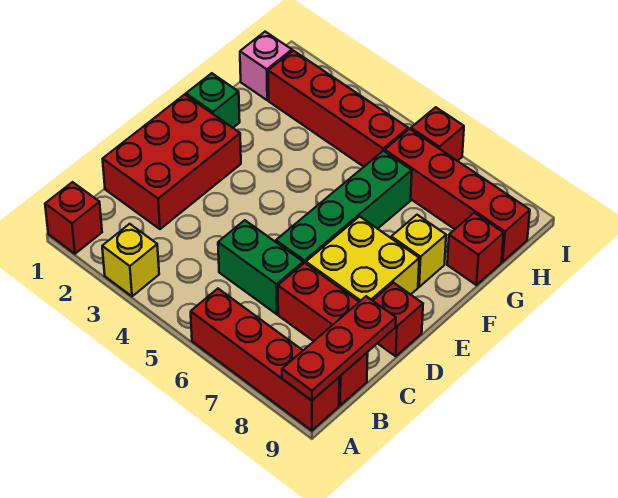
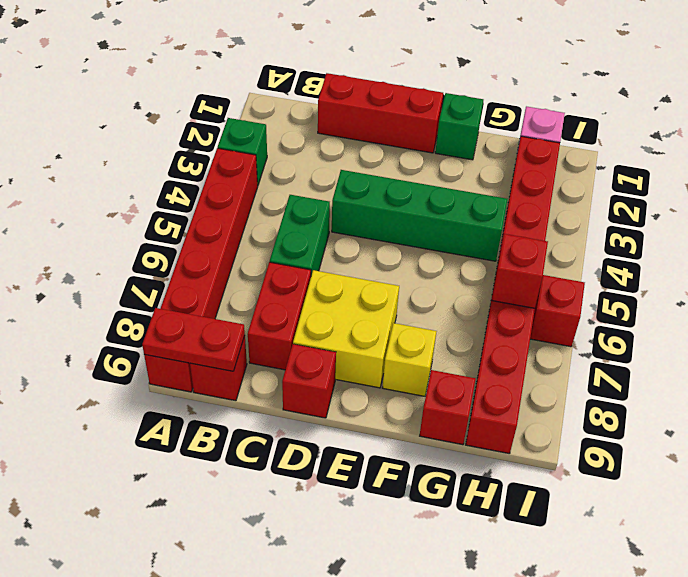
red 1x1 brick [45,182,102,254] -> red 1x1 brick moved to [492,234,548,308]
yellow 1x1 brick [102,224,159,296] -> green 1x1 brick [218,118,267,185]
red 1x4 brick [191,289,339,431] -> red 1x6 brick [144,148,258,392]
red 1x3 plate [282,296,396,401] -> red 1x2 plate [142,308,245,371]
red 2x3 brick [103,94,241,229] -> red 1x3 brick [318,73,443,153]
green 1x4 brick [276,151,412,264] -> green 1x4 brick moved to [332,170,507,261]

